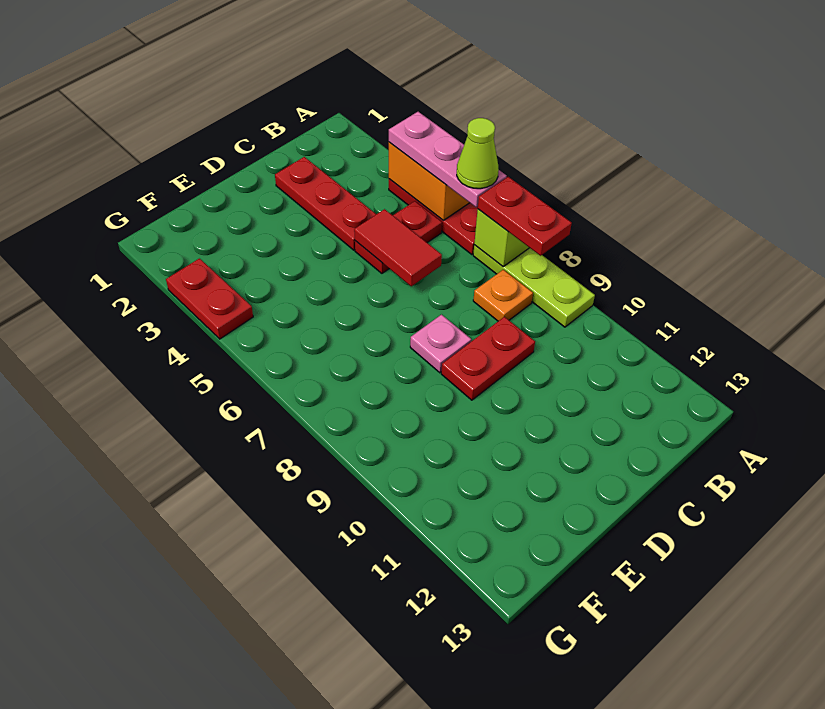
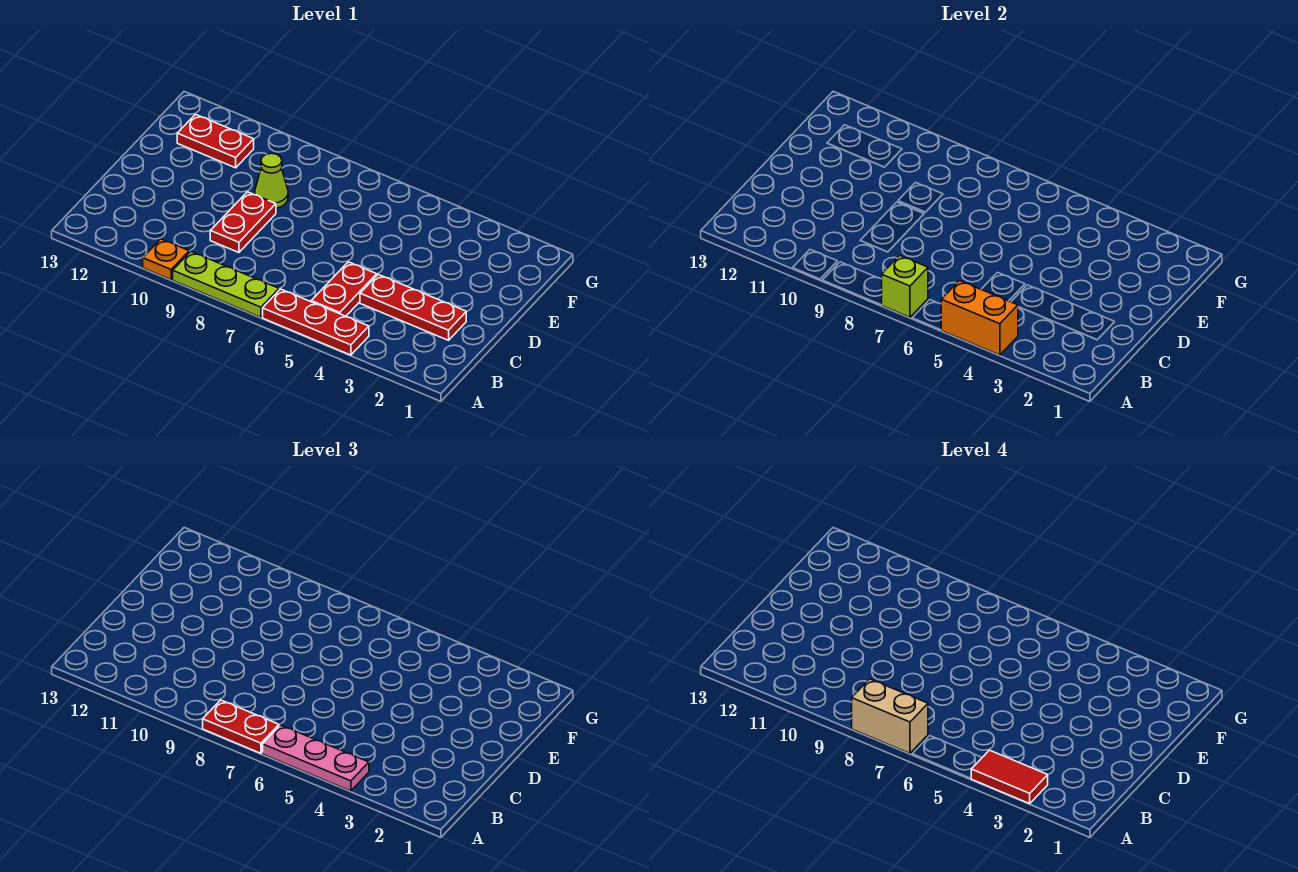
lime 1x1 cone [457,118,499,189] -> lime 1x1 cone moved to [255,153,288,208]
none -> tan 1x2 brick [852,679,928,753]
orange 1x1 plate [473,270,533,321] -> orange 1x1 plate moved to [143,239,189,280]
red 1x2 tile [354,209,442,286] -> red 1x2 tile moved to [971,750,1048,804]
pink 1x1 plate [410,315,471,373] -> none
red 1x2 plate [166,258,253,339] -> red 1x2 plate moved to [177,114,254,168]

